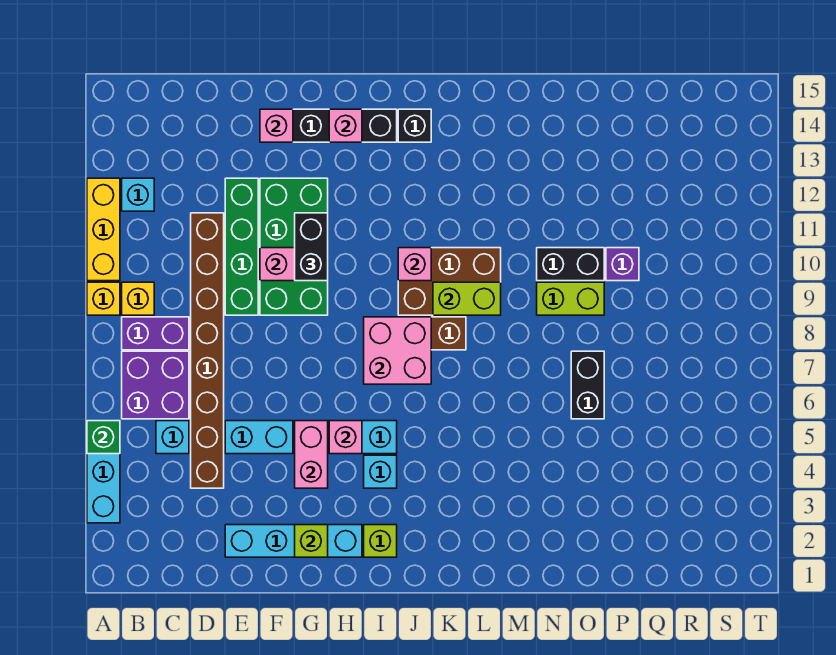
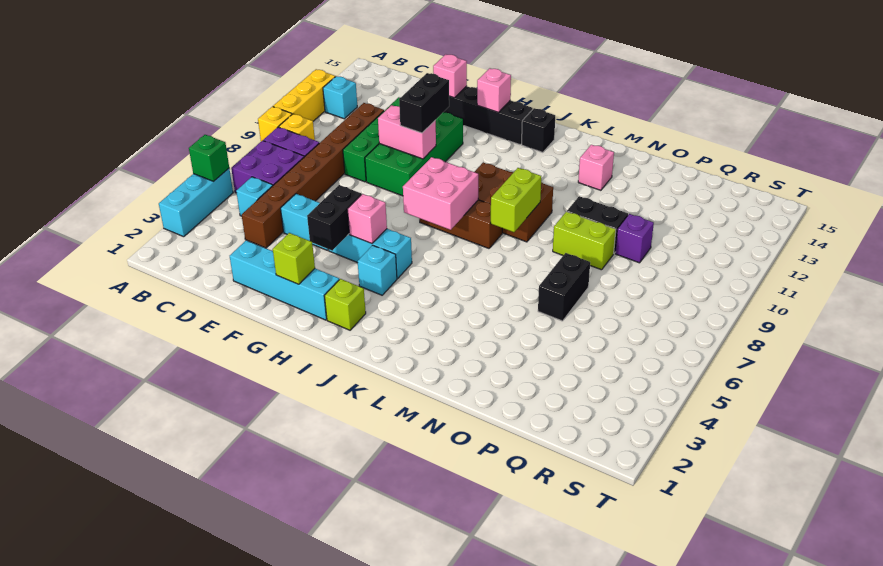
pink 1x2 brick [295,421,328,488] -> black 1x2 brick [307,185,362,250]
pink 1x1 brick [398,248,431,281] -> pink 1x1 brick moved to [578,145,614,190]
lime 1x2 brick [433,282,501,315] -> lime 1x2 brick turned to [491,168,541,232]

